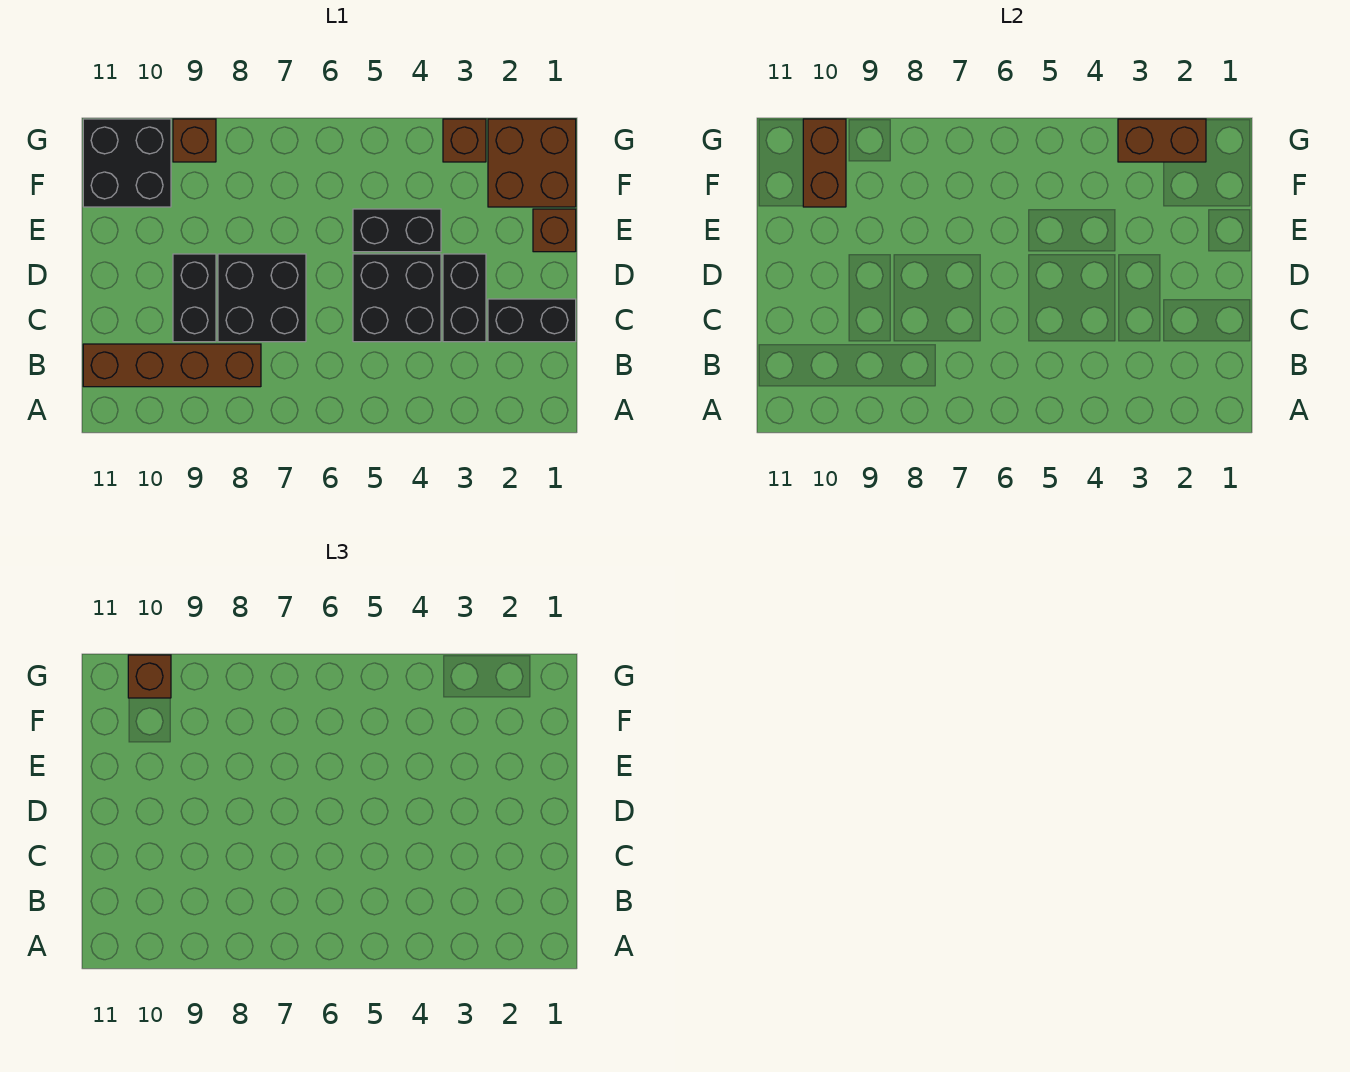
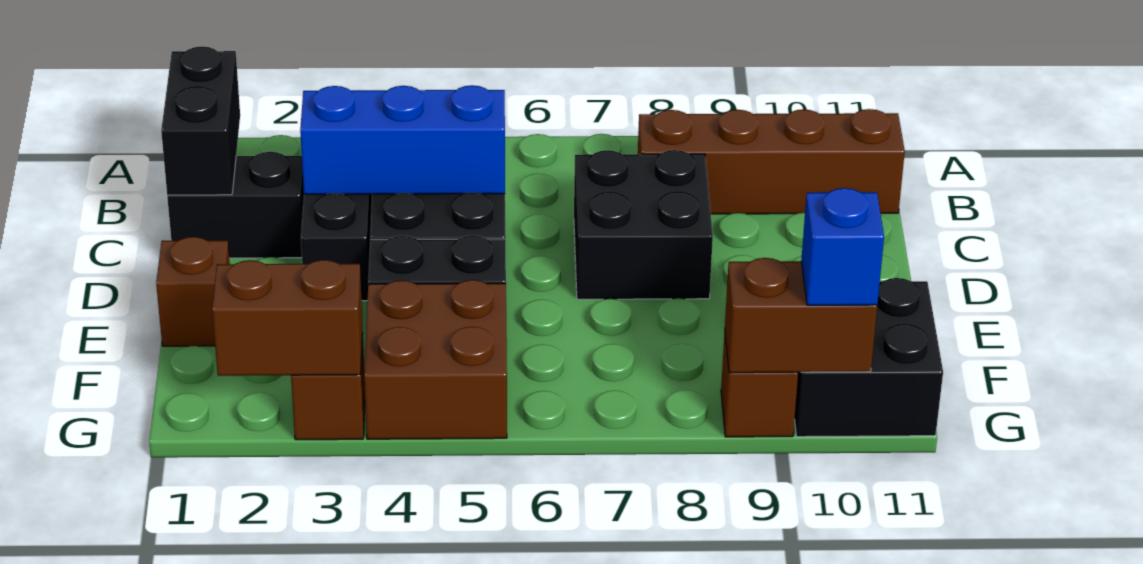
none -> blue 1x3 brick [300,85,505,194]
black 1x2 brick [173,254,216,342] -> black 1x2 brick moved to [161,47,240,195]
brown 2x2 brick [488,119,576,207] -> brown 2x2 brick moved to [364,280,507,439]
brown 1x2 brick [803,119,846,207] -> brown 1x2 brick turned to [725,258,877,373]
brown 1x1 brick [128,655,171,698] -> blue 1x1 brick [801,188,884,305]

